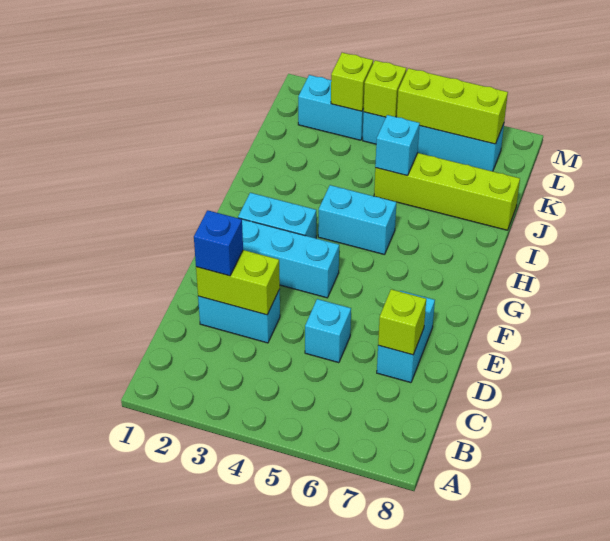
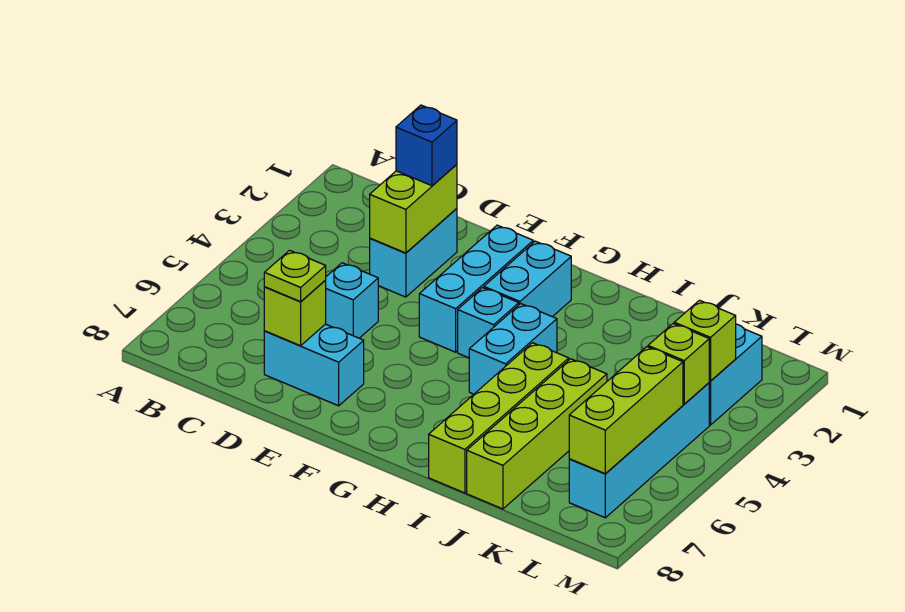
none -> lime 1x1 plate [264,250,326,302]
none -> lime 1x4 brick [429,343,569,493]
cyan 1x1 brick [375,115,420,176] -> cyan 1x1 brick moved to [458,288,519,358]

